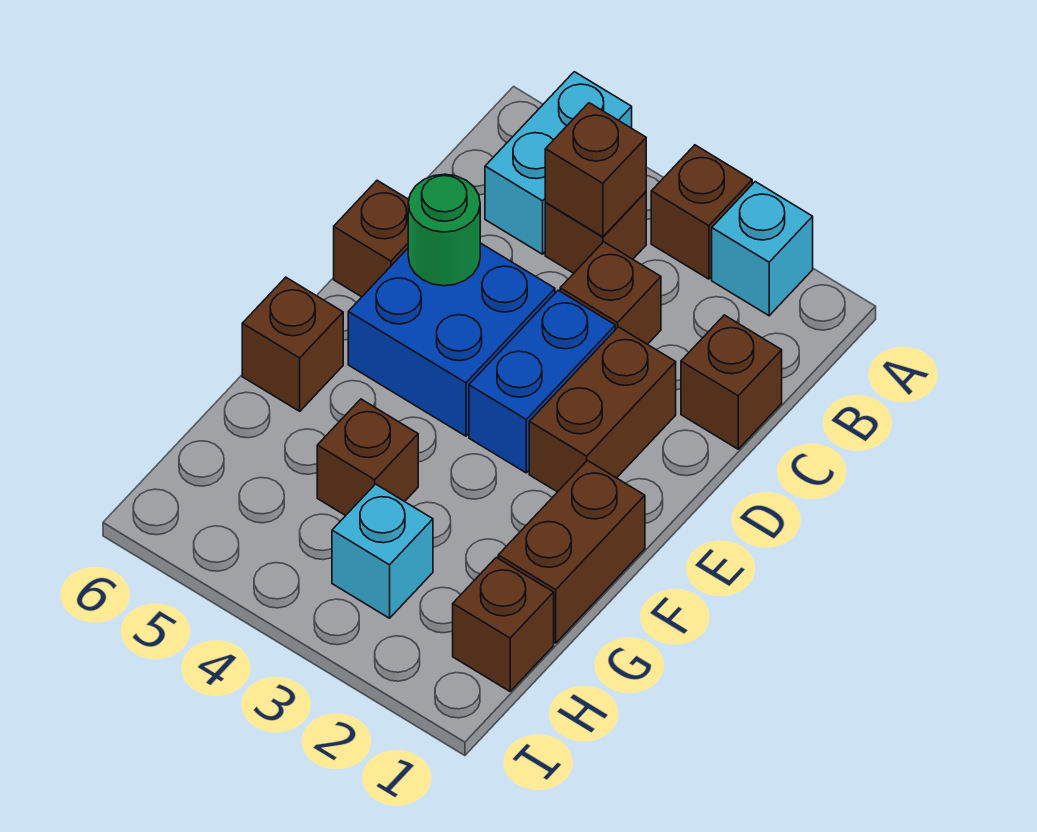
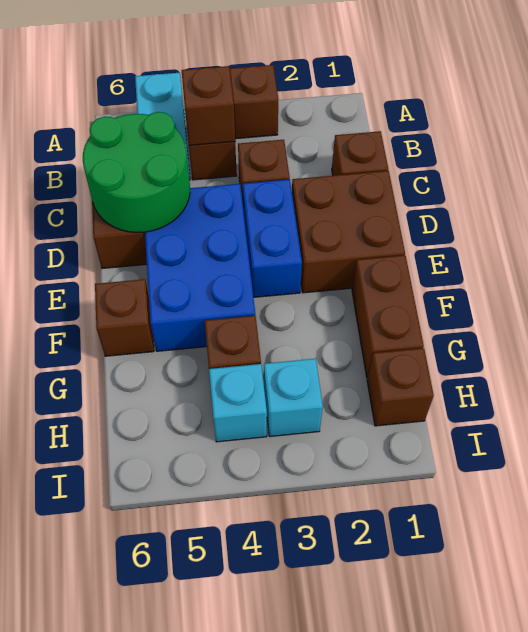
cyan 1x1 brick [712,182,813,316] -> cyan 1x1 brick moved to [209,364,267,442]
brown 1x2 brick [529,327,676,492] -> brown 2x2 brick [292,171,405,293]
blue 2x2 brick [348,243,555,436] -> blue 2x3 brick [145,184,255,351]
green 1x1 round brick [408,174,480,286] -> green 2x2 round brick [83,112,190,233]

